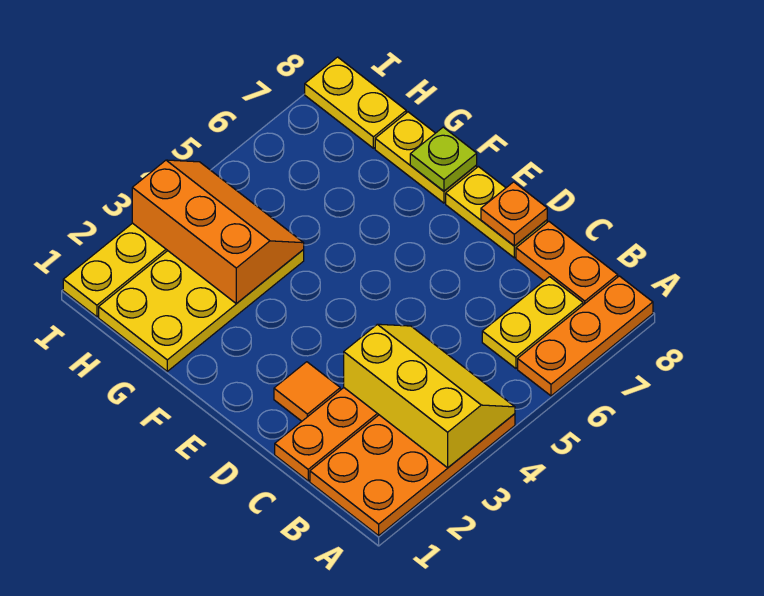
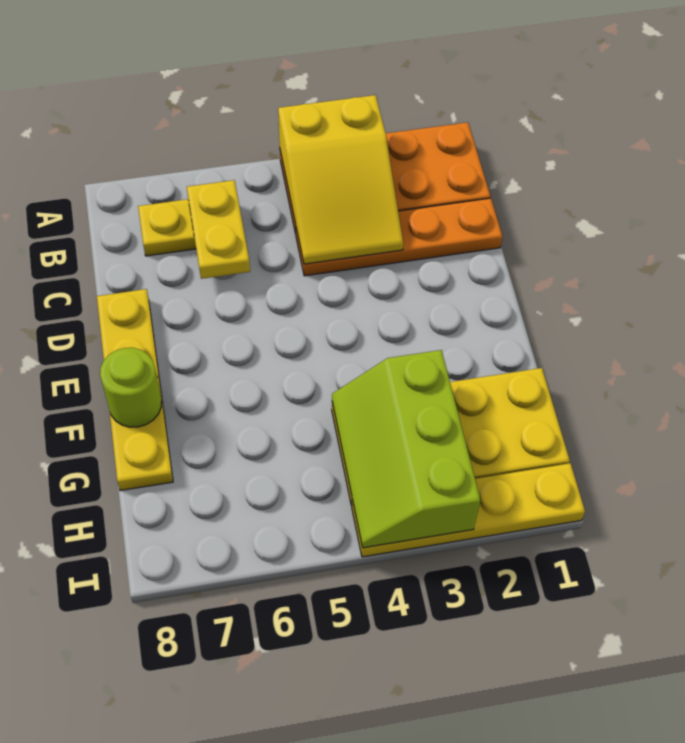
yellow 2x3 slope [344,324,515,468] -> yellow 2x3 slope turned to [278,95,403,264]
orange 1x3 plate [518,276,653,396] -> none
orange 1x2 plate [516,221,618,305] -> none
orange 1x1 tile [274,362,340,421] -> none
orange 1x1 plate [481,182,547,246] -> none
lime 1x1 plate [410,127,477,191] -> lime 1x1 round brick [100,348,162,427]
orange 2x3 slope [132,160,304,304] -> lime 2x3 slope [332,350,480,548]
yellow 1x2 plate [305,57,406,148] -> yellow 1x2 plate moved to [187,180,250,279]

